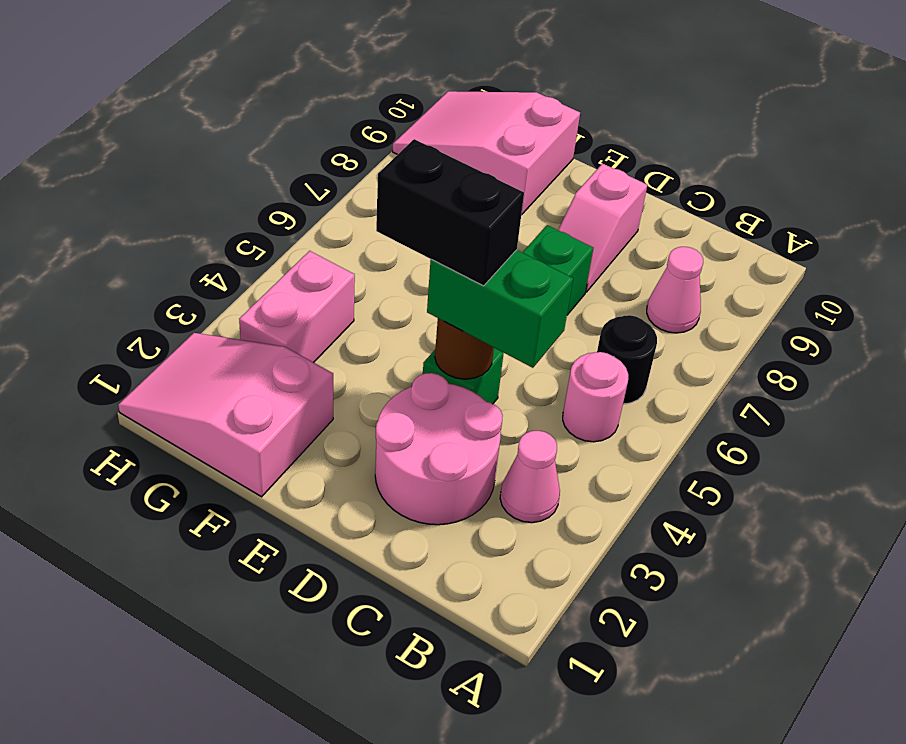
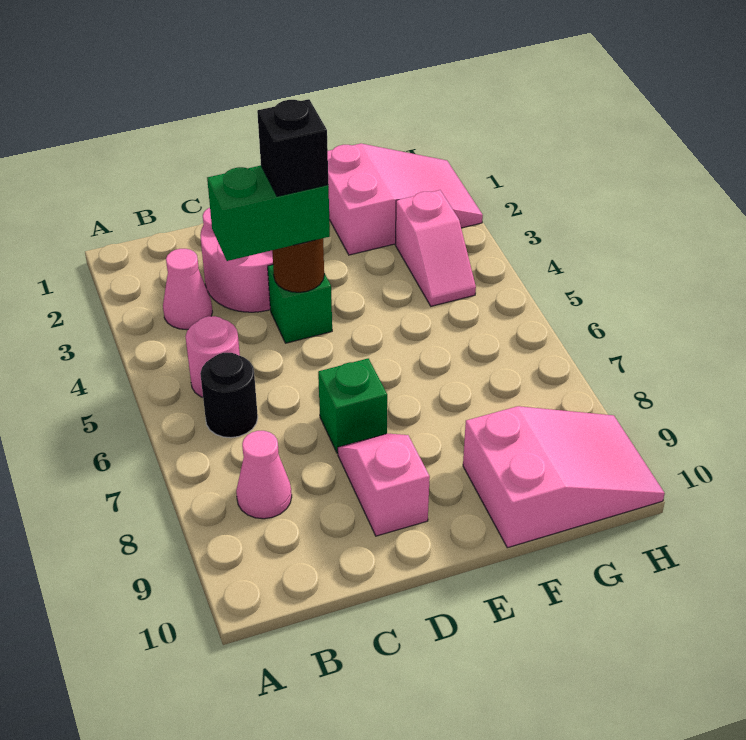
black 1x2 brick [376,139,524,286] -> black 1x1 brick [257,99,328,196]
pink 1x2 brick [239,251,355,362] -> pink 1x2 slope [395,190,476,306]

